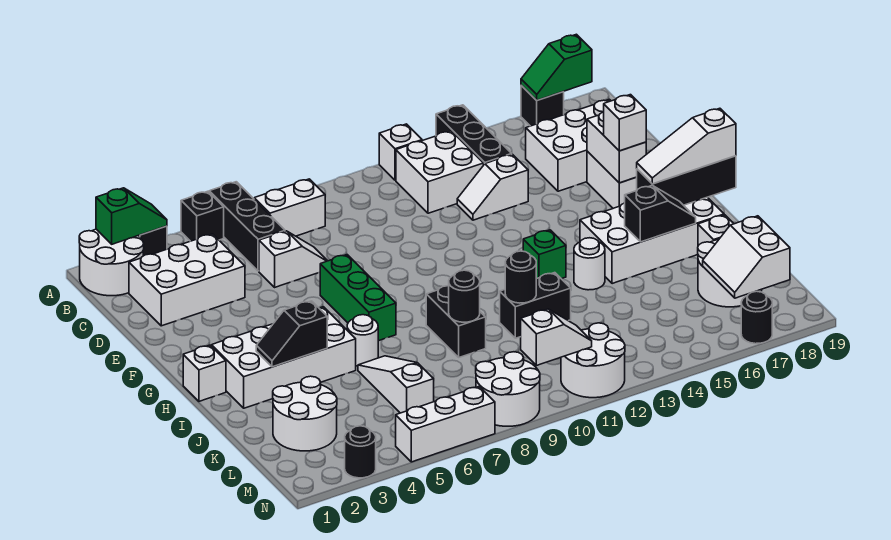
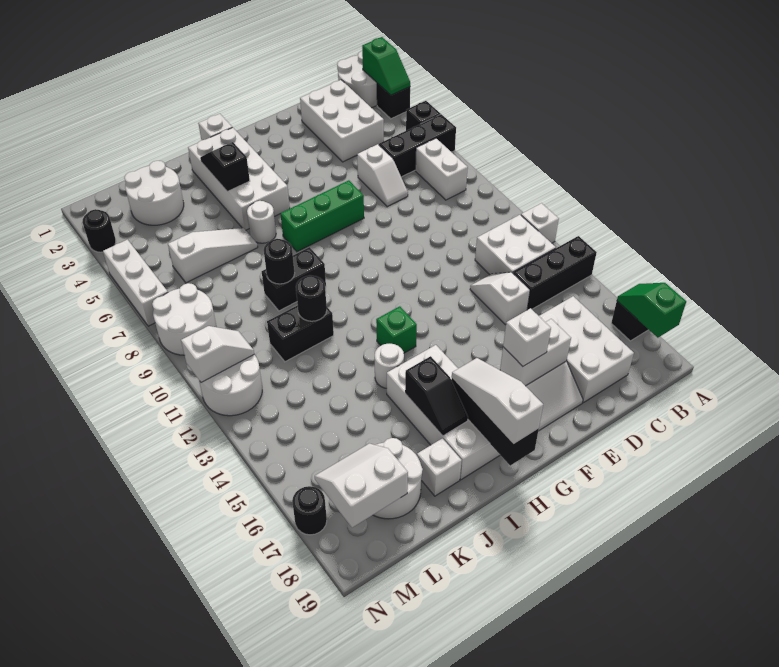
black 1x2 brick [500,273,571,338] -> black 1x2 brick turned to [267,305,334,362]
white 1x2 slope [521,309,592,366] -> white 1x2 slope turned to [181,326,254,382]

